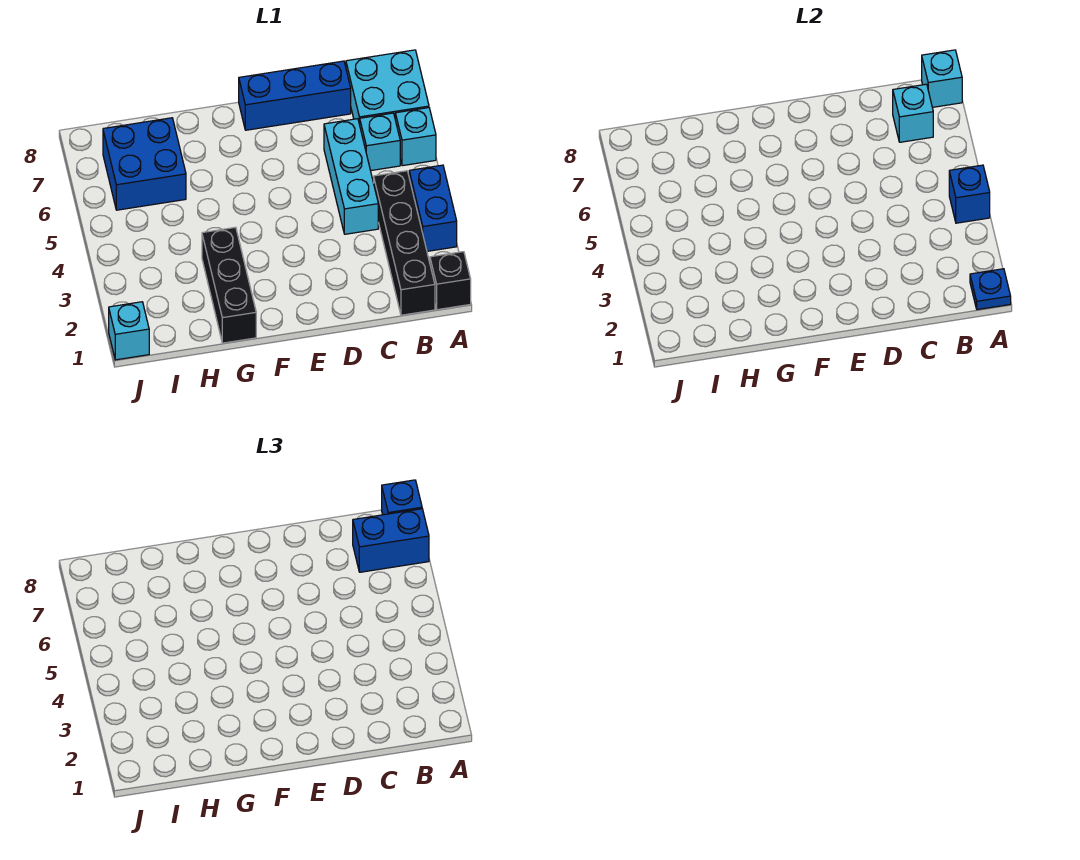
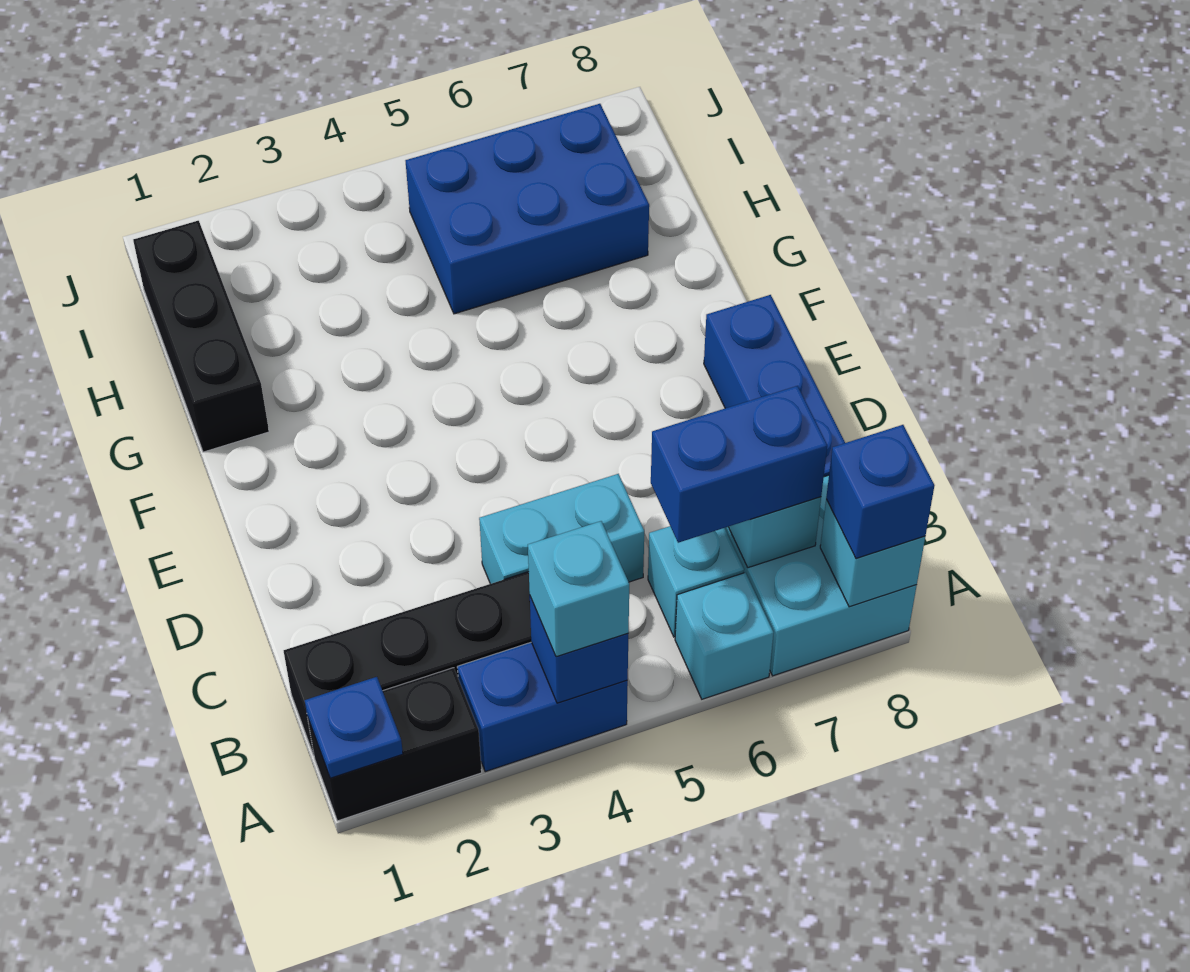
black 1x1 brick [430,252,471,310] -> black 1x2 brick [308,668,482,821]
blue 1x2 brick [353,509,429,572] -> blue 1x2 brick turned to [651,386,827,543]
cyan 1x3 brick [324,119,378,234] -> cyan 1x2 brick [479,474,644,584]
black 1x3 brick [202,227,256,343] -> black 1x3 brick turned to [133,221,269,452]
blue 2x2 brick [103,118,186,210] -> blue 2x3 brick [406,104,649,314]
cyan 1x1 brick [109,302,149,360] -> cyan 1x1 brick moved to [528,521,629,657]

